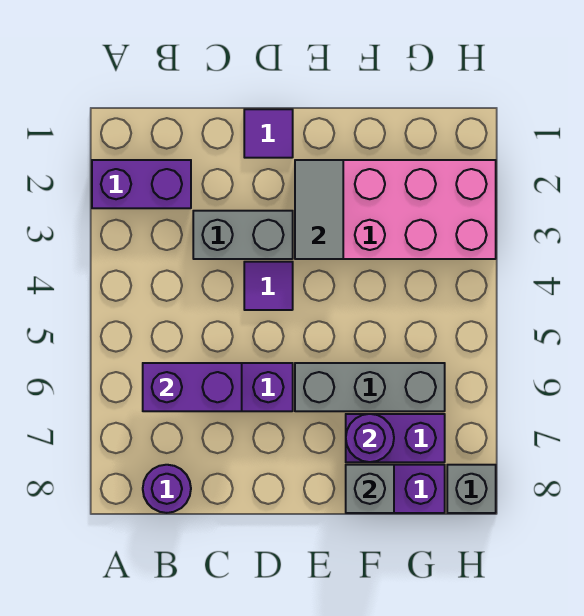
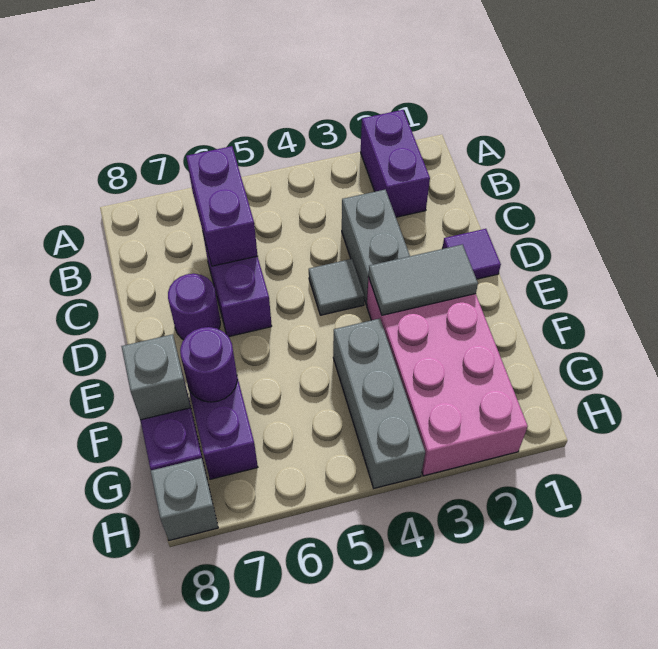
purple 1x1 round brick [143,465,191,513] -> purple 1x1 round brick moved to [168,274,220,340]
purple 1x1 tile [244,262,293,310] -> grey 1x1 tile [309,259,364,315]
grey 1x3 brick [295,363,445,411] -> grey 1x3 brick moved to [333,319,425,488]

